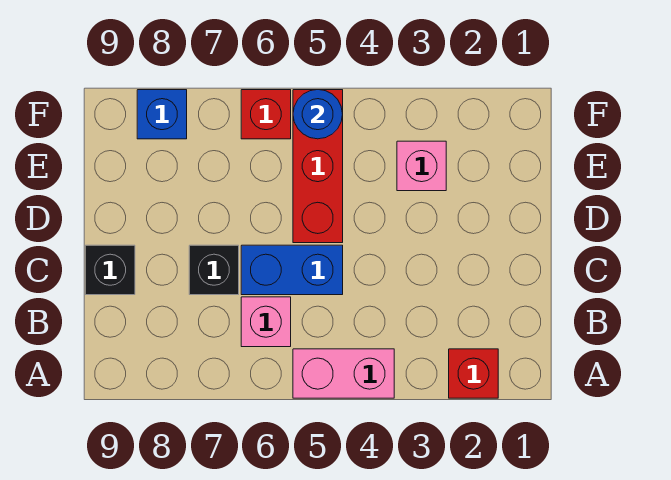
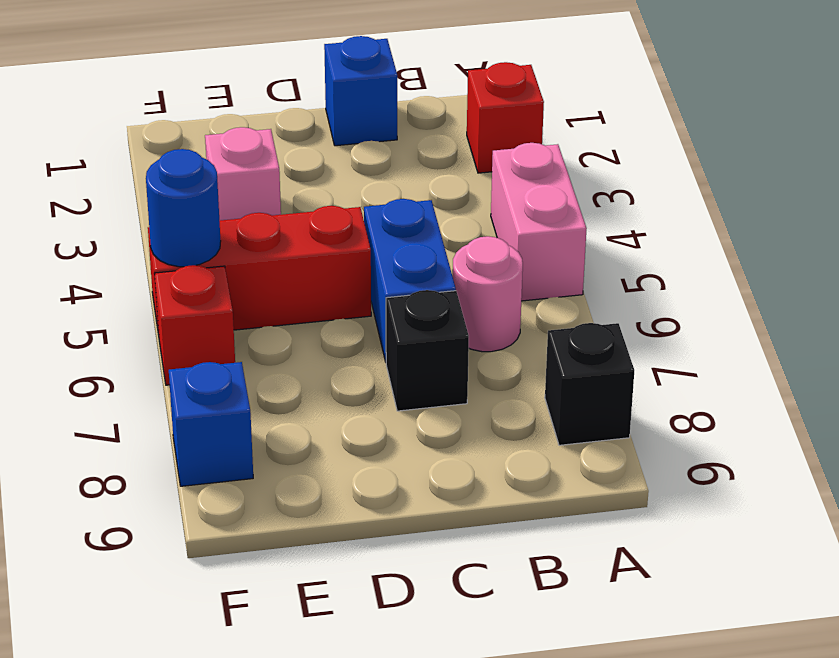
pink 1x1 brick [241,297,291,347] -> pink 1x1 round brick [453,236,523,352]
none -> blue 1x1 brick [324,36,397,146]
black 1x1 brick [85,245,135,295] -> black 1x1 brick moved to [545,323,634,445]

